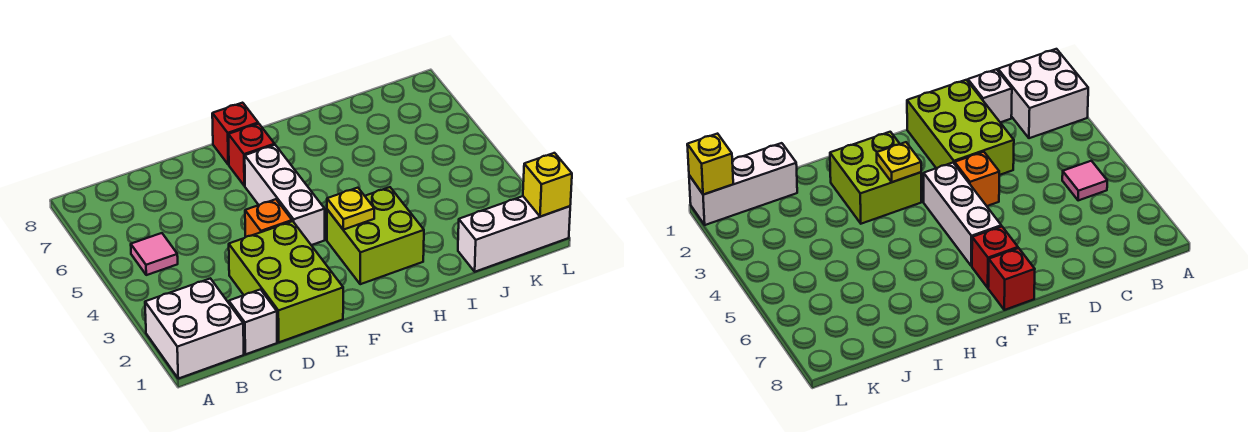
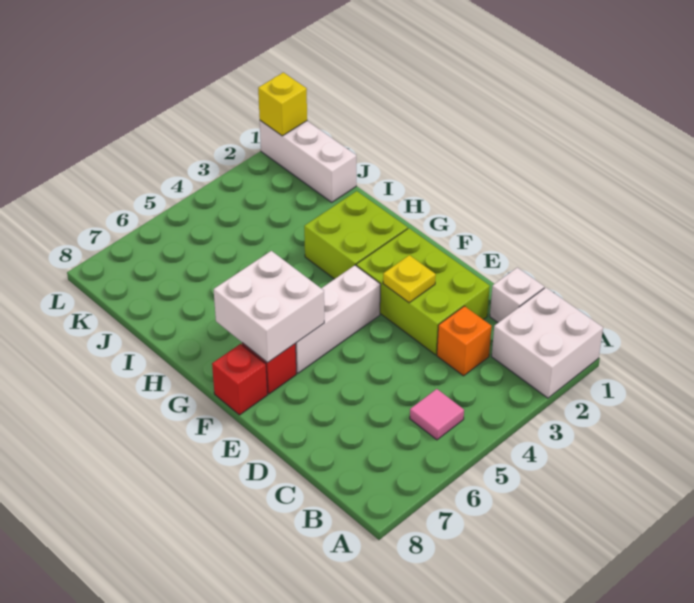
lime 2x3 brick [229,221,343,342] -> lime 2x3 brick turned to [356,228,490,355]
orange 1x1 brick [245,199,292,237] -> orange 1x1 brick moved to [437,306,492,376]
none -> white 2x2 brick [213,251,324,363]
yellow 1x1 plate [327,188,374,230] -> yellow 1x1 plate moved to [383,255,436,303]

